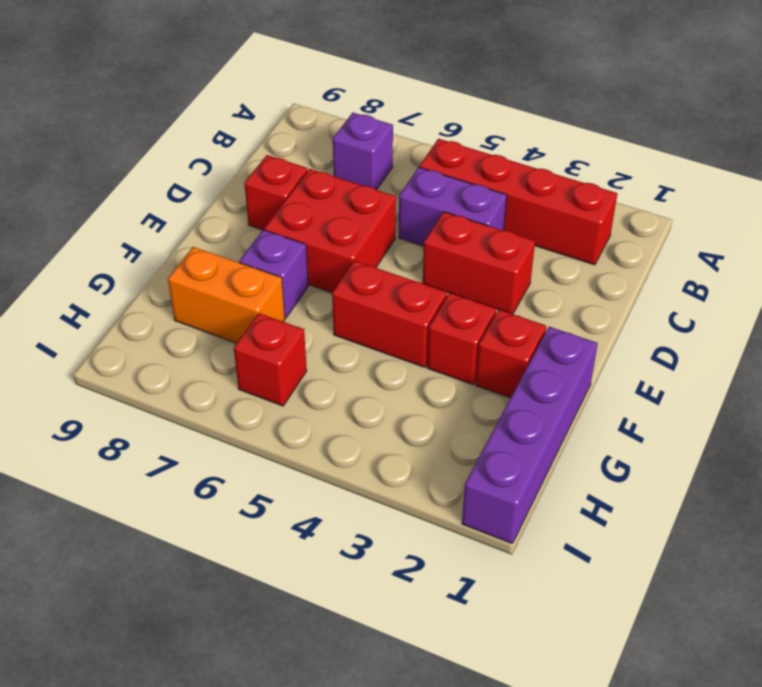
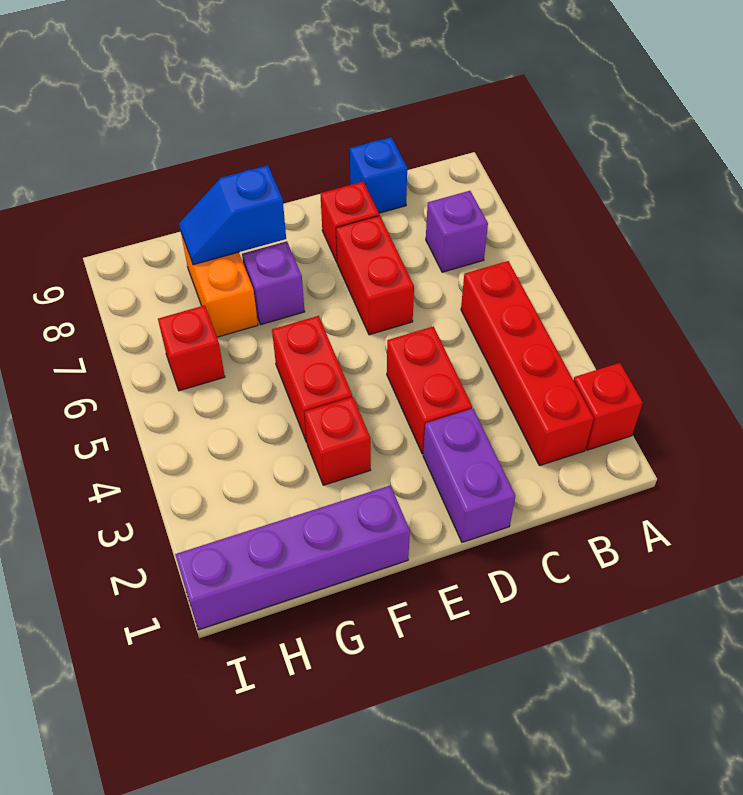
purple 1x2 brick [399,167,507,246] -> purple 1x2 brick moved to [423,409,515,542]
none -> blue 1x1 brick [350,137,407,213]
red 2x2 brick [264,169,396,293] -> red 1x2 brick [336,216,414,335]
red 1x1 brick [476,310,546,398] -> red 1x1 brick moved to [573,363,643,450]
none -> blue 1x2 slope [179,165,286,265]

